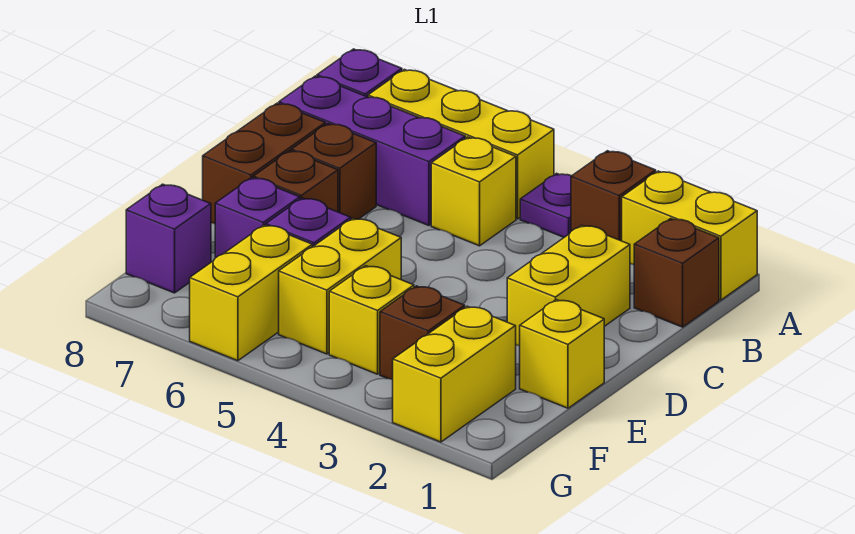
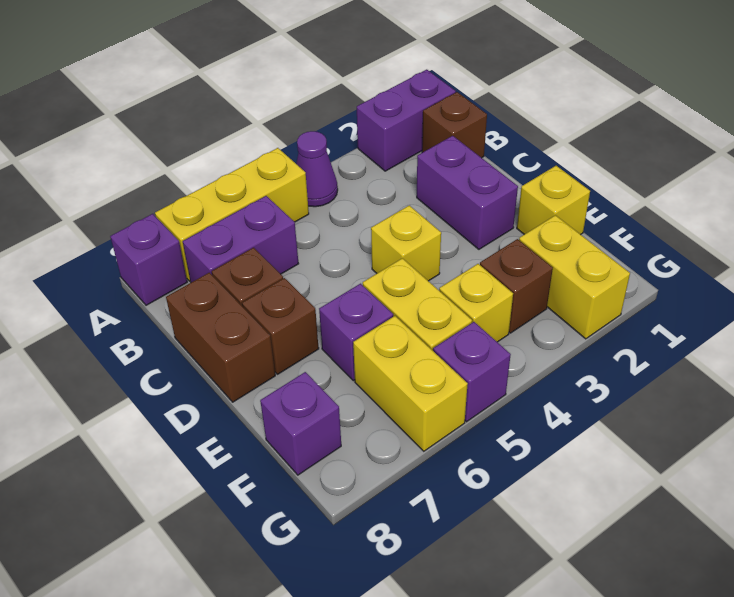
yellow 1x2 brick [622,171,757,300] -> purple 1x2 brick [357,70,456,171]
brown 1x1 brick [571,151,656,241] -> none
purple 1x1 plate [520,173,571,237] -> purple 1x1 cone [296,131,338,207]
yellow 1x1 brick [431,137,516,246] -> yellow 1x1 brick moved to [371,205,441,281]
purple 1x3 brick [279,76,465,226] -> purple 1x2 brick [183,196,299,282]
yellow 1x2 brick [507,225,630,346] -> purple 1x2 brick [417,136,518,249]
purple 1x1 brick [215,178,300,258] -> purple 1x1 brick moved to [433,322,511,422]

